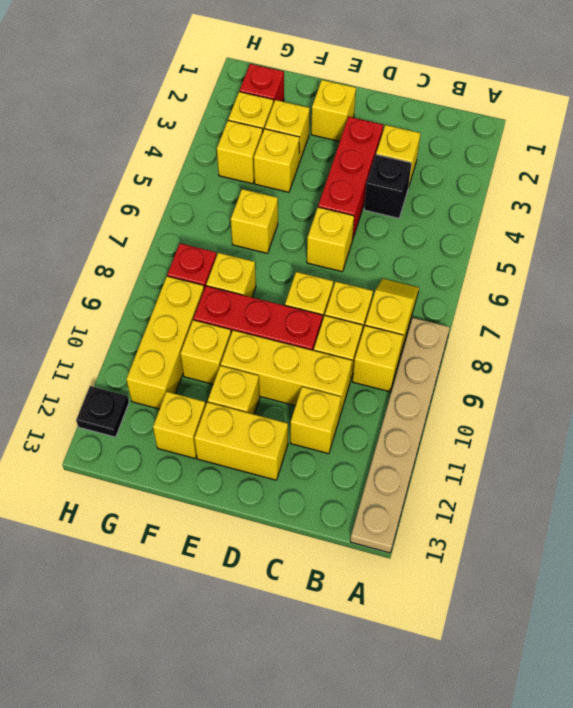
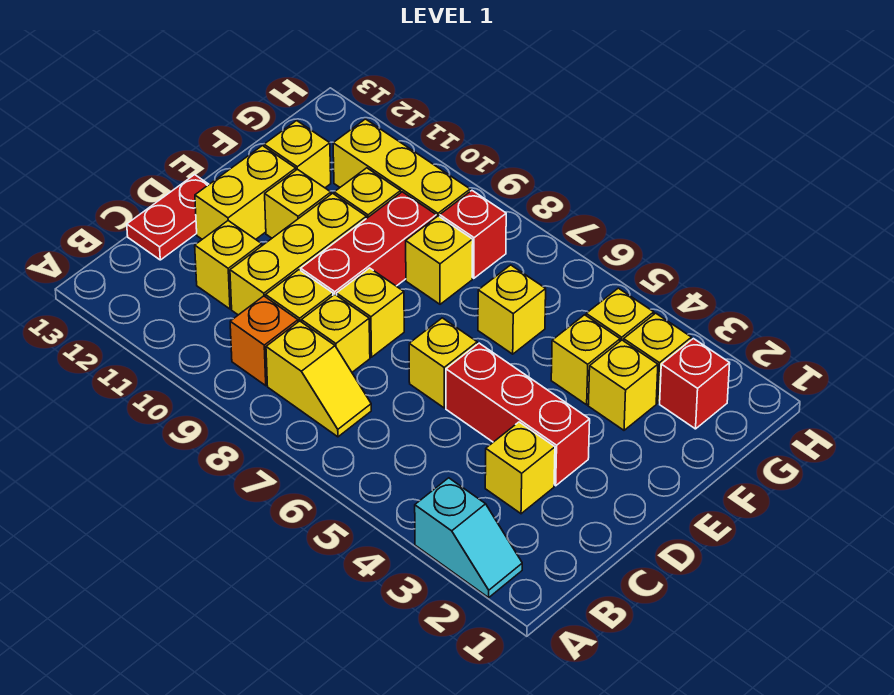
none -> cyan 1x2 slope [415,478,522,597]
tan 1x6 plate [350,318,450,553] -> none
yellow 1x1 brick [353,326,403,392] -> orange 1x1 brick [230,296,298,386]
black 1x1 brick [364,155,412,218] -> none
none -> red 1x2 plate [127,175,209,260]
yellow 1x1 brick [311,80,356,141] -> none
black 1x1 plate [76,386,129,437] -> none

